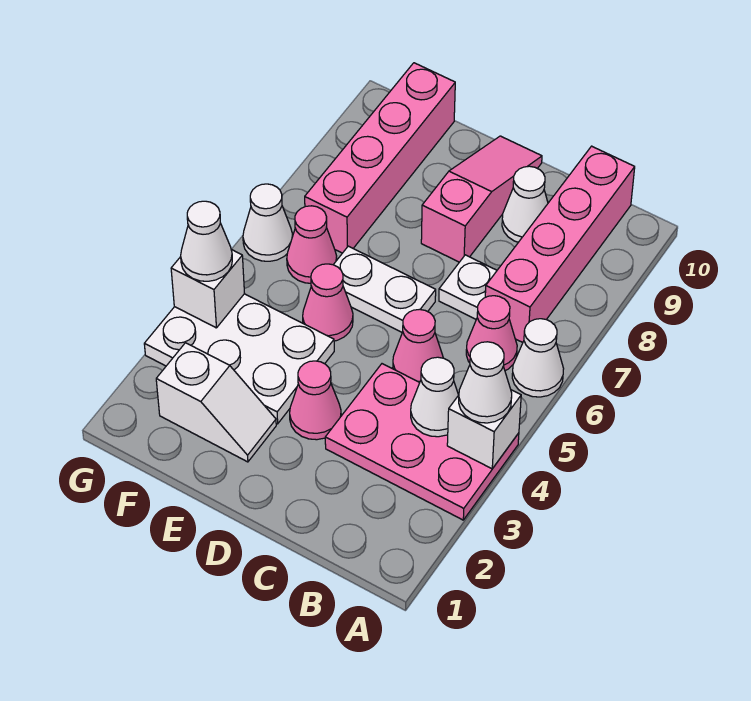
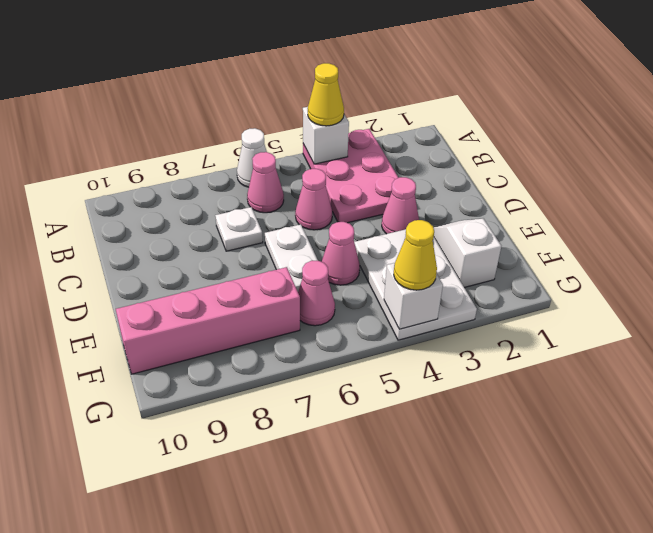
white 1x1 cone [459,342,512,423] -> yellow 1x1 cone [308,63,344,126]
white 1x1 cone [411,357,458,437] -> none
pink 1x4 brick [485,146,635,342] -> none
white 1x1 cone [502,166,548,242] -> none
pink 1x3 slope [421,136,542,262] -> none
white 1x1 cone [181,201,232,281] -> yellow 1x1 cone [394,220,437,290]
white 1x1 cone [243,184,293,261] -> none

